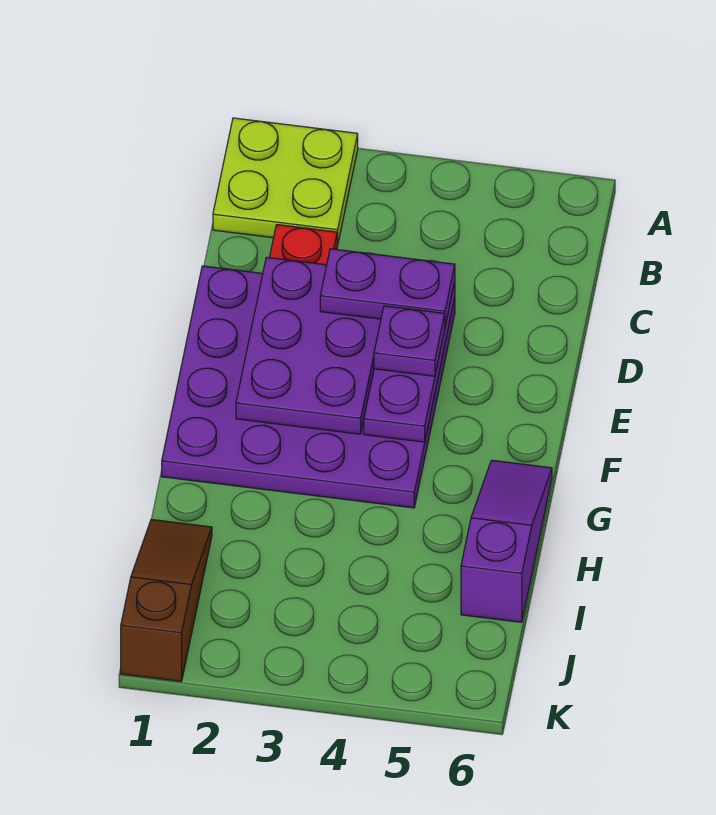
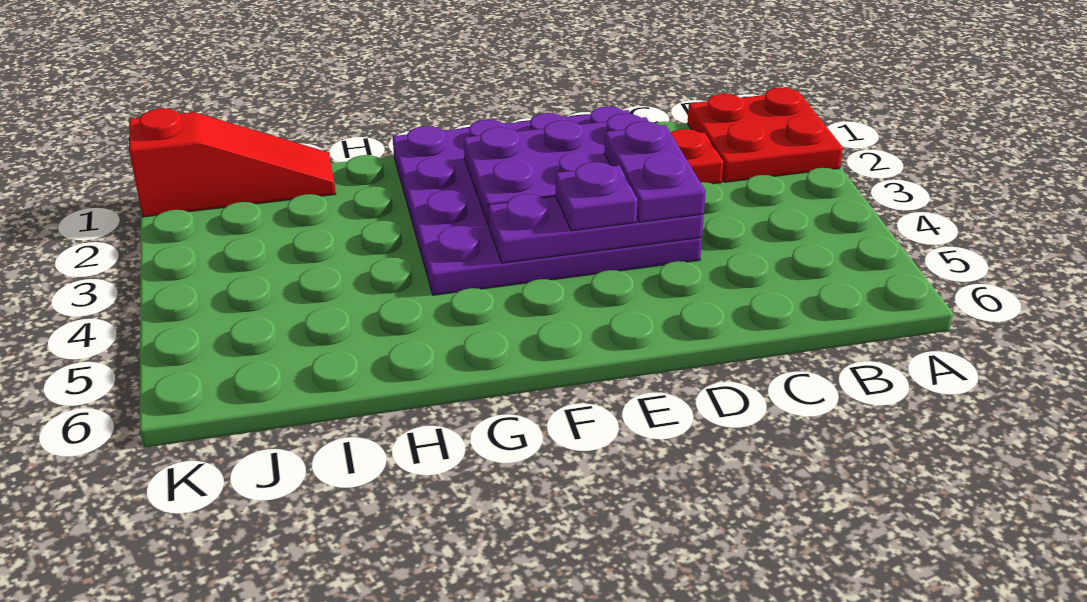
lime 2x2 plate [213,118,358,245] -> red 2x2 plate [687,88,843,182]
purple 1x3 slope [461,460,552,622] -> none
brown 1x3 slope [121,520,212,681] -> red 1x3 slope [129,108,336,217]

